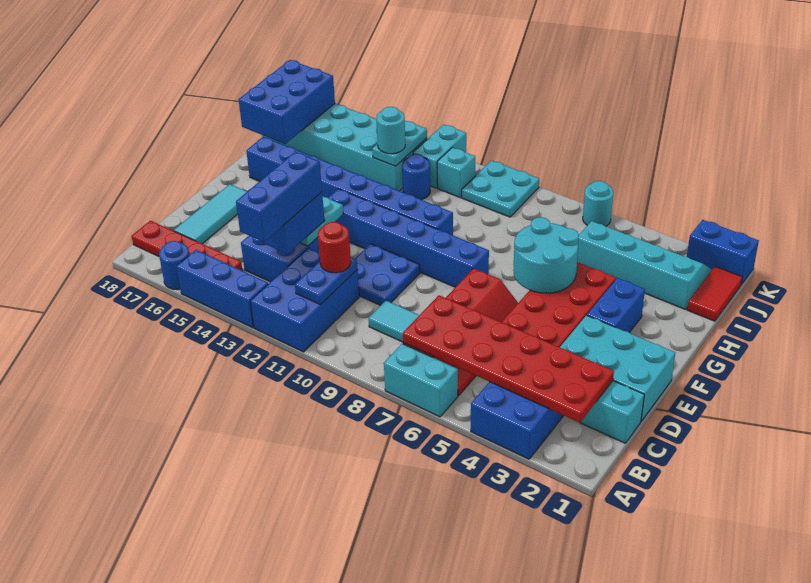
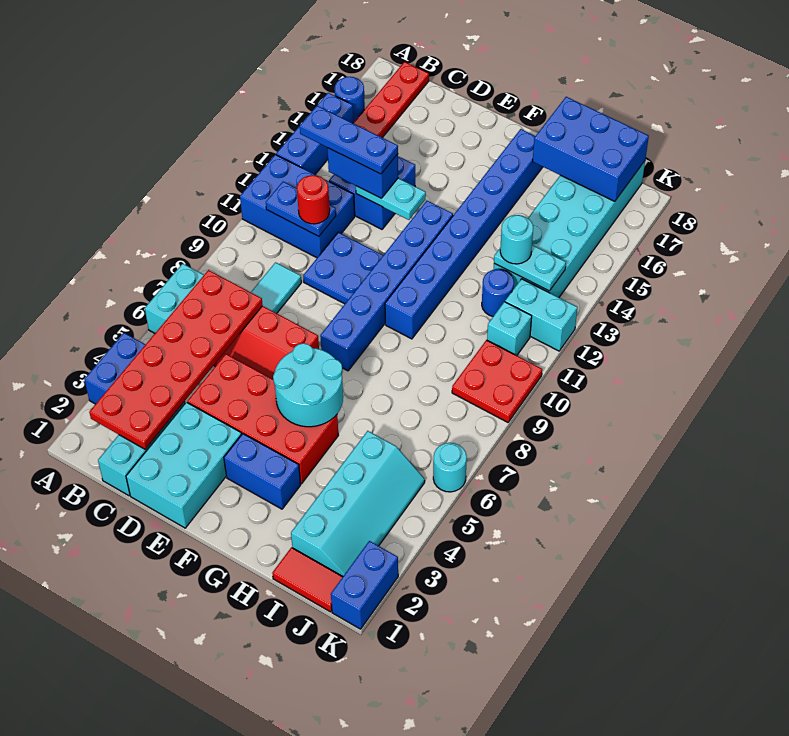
blue 1x3 brick [236,152,322,242] -> blue 1x3 plate [300,106,398,174]
cyan 1x3 tile [174,184,247,244] -> none
cyan 2x2 plate [462,161,539,217] -> red 2x2 plate [452,340,542,422]

